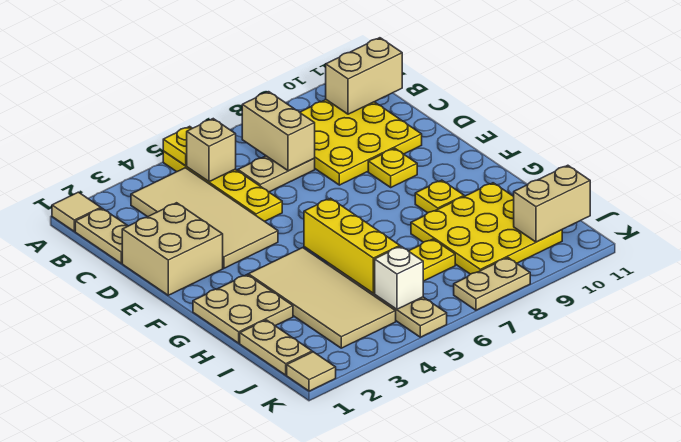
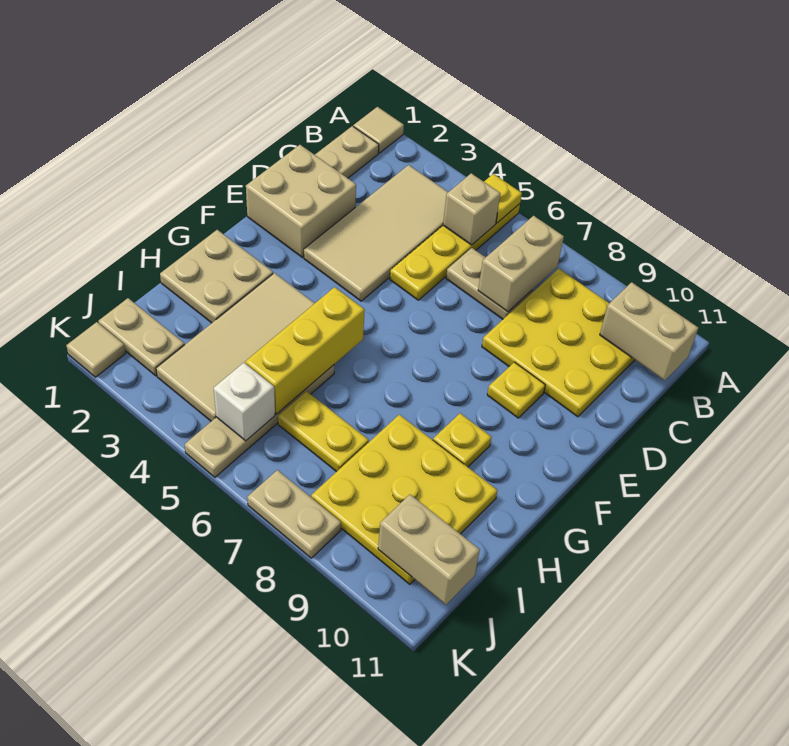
tan 1x2 plate [240,320,312,375] -> tan 1x2 plate turned to [98,298,184,376]

